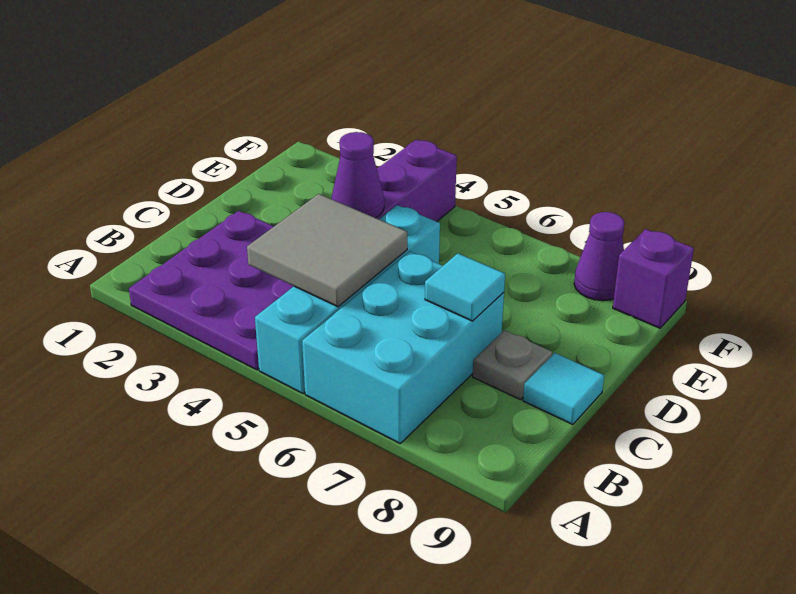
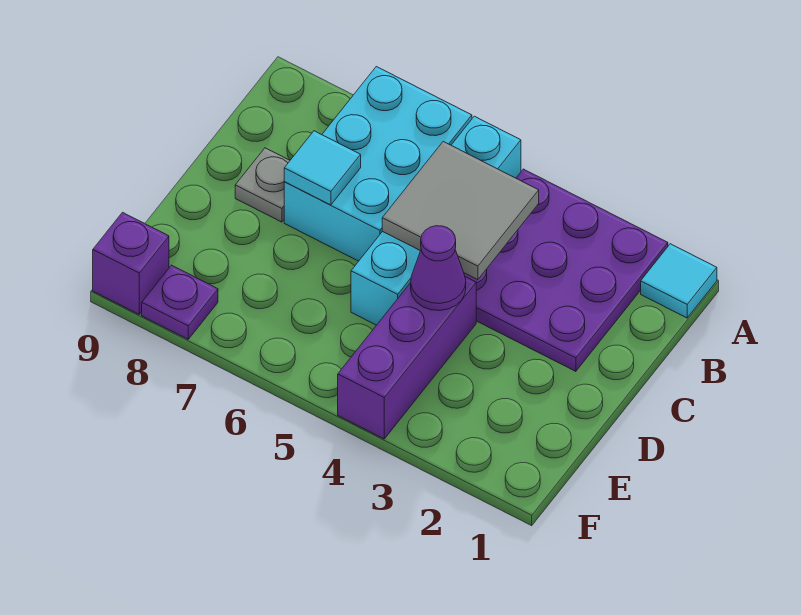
cyan 1x1 tile [523,353,604,425] -> cyan 1x1 tile moved to [641,244,717,318]
purple 1x1 cone [574,212,624,301] -> purple 1x1 plate [142,265,218,339]

